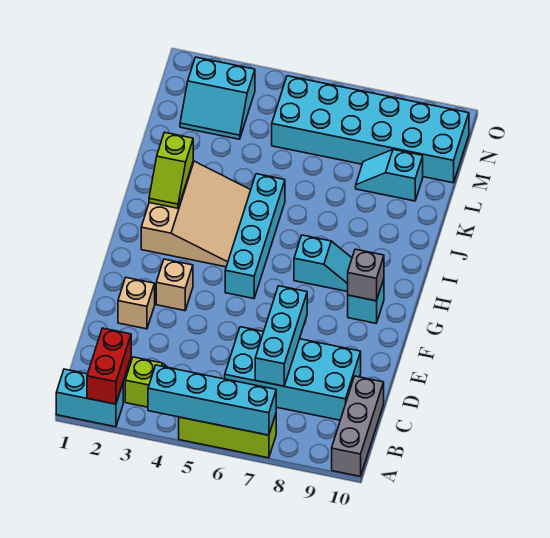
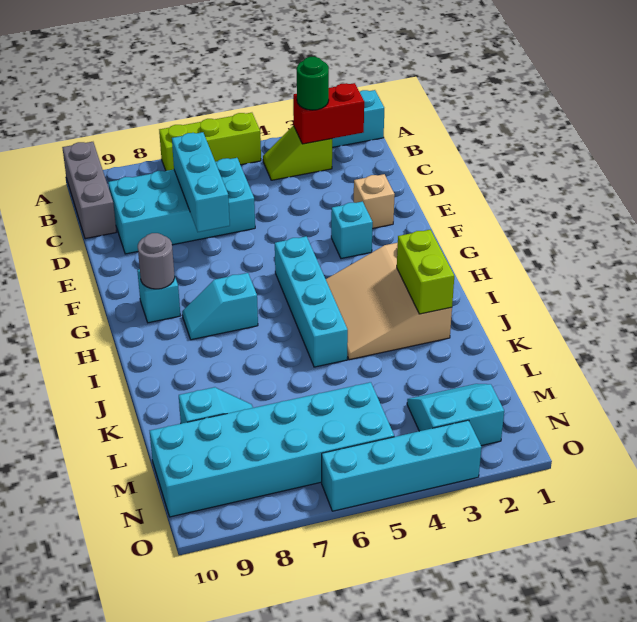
red 1x2 brick [87,328,131,404] -> red 1x2 brick turned to [293,83,364,144]
cyan 1x4 brick [148,365,276,435] -> cyan 1x4 brick moved to [322,420,482,511]
none -> green 1x1 round brick [297,57,329,110]
tan 1x1 brick [156,259,193,311] -> cyan 1x1 brick [331,201,373,259]
grey 1x1 brick [348,249,384,301] -> grey 1x1 round brick [138,233,175,289]
lime 1x2 slope [149,132,193,208] -> lime 1x2 brick [397,230,454,314]

